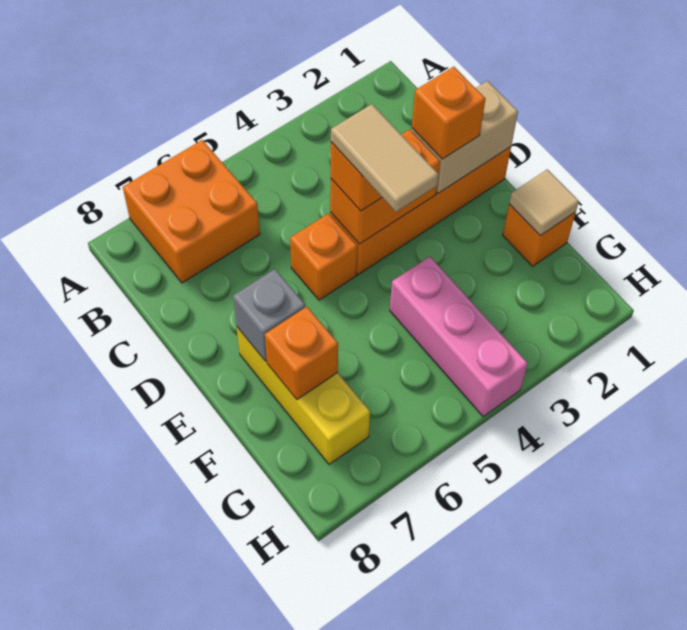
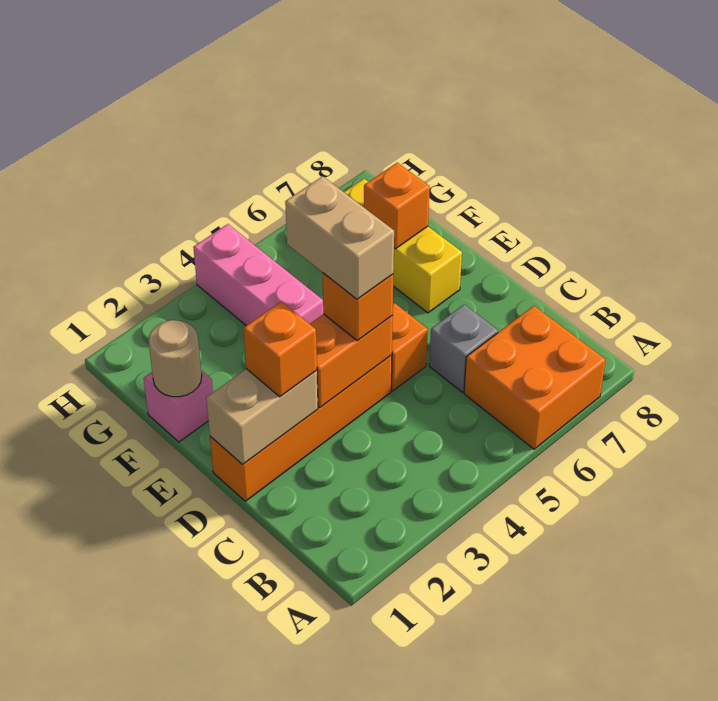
tan 1x2 tile [331,104,438,212] -> tan 1x2 brick [285,176,394,299]
grey 1x1 brick [233,269,305,361] -> grey 1x1 brick moved to [429,304,498,392]
orange 1x1 brick [503,204,576,266] -> pink 1x1 brick [144,370,213,442]
tan 1x1 tile [509,169,579,236] -> tan 1x1 round brick [149,320,202,397]

